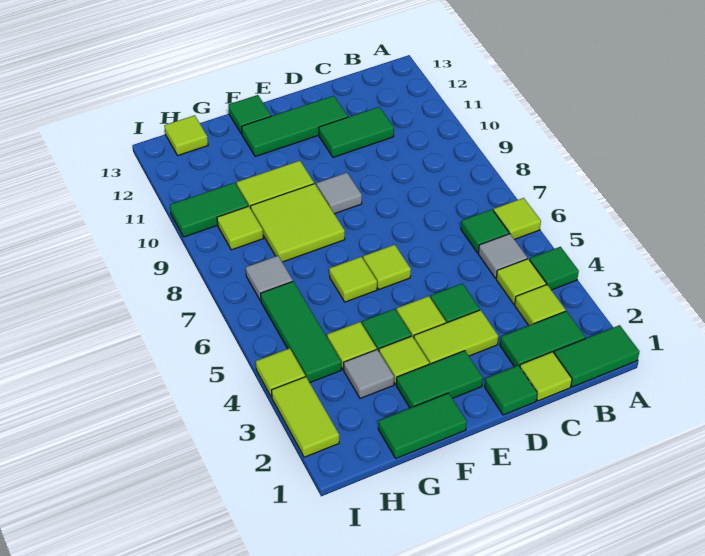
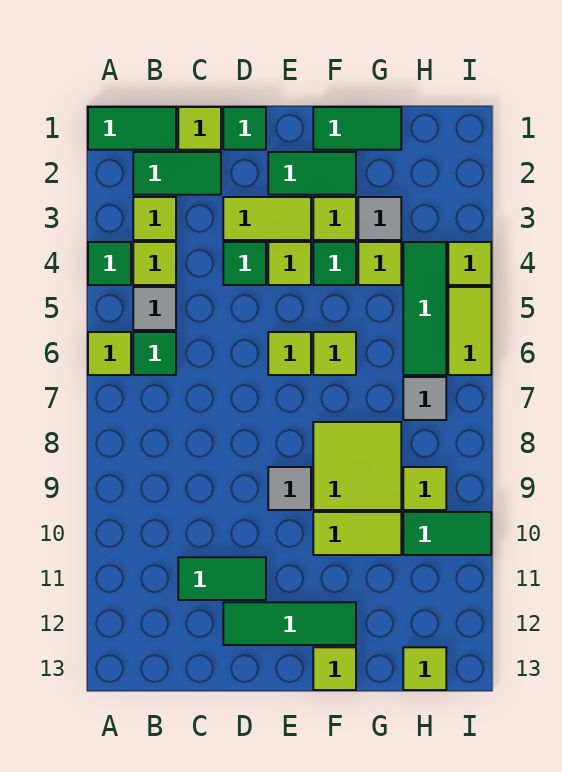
green 1x1 tile [228,95,271,134] -> lime 1x1 tile [313,647,356,690]
lime 1x2 tile [272,377,339,457] -> lime 1x2 tile moved to [448,287,491,375]

